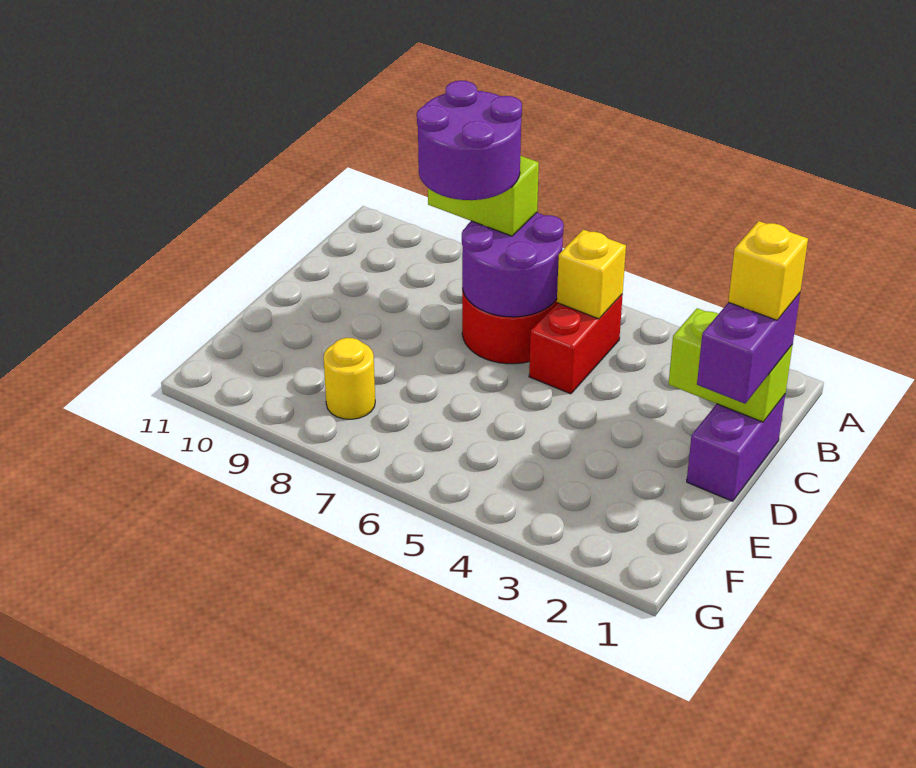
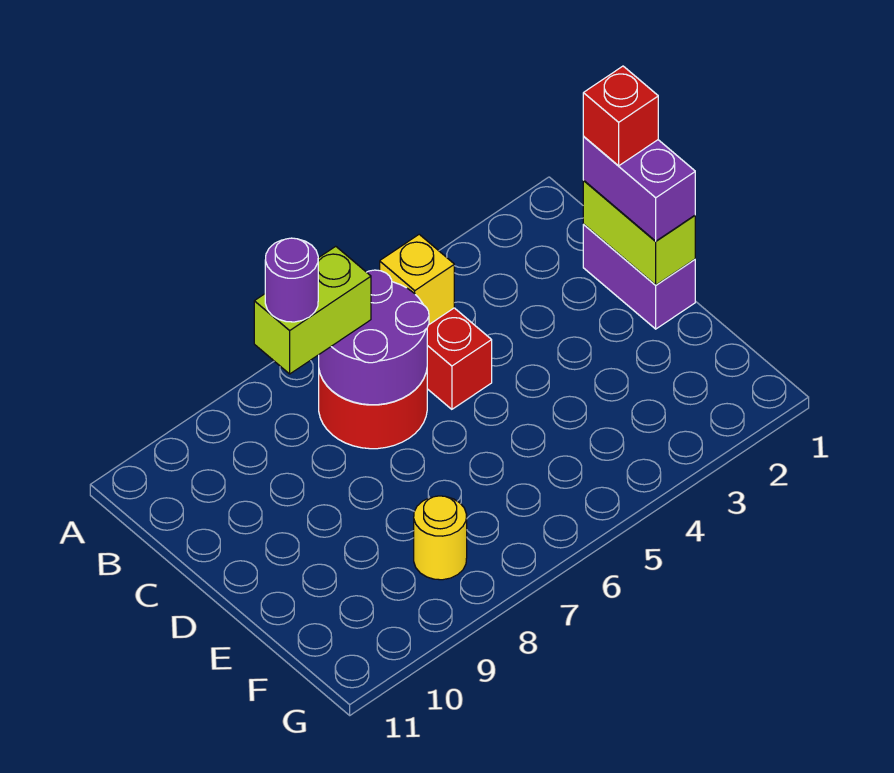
purple 2x2 round brick [417,81,522,200] -> purple 1x1 round brick [265,238,318,322]
lime 1x2 brick [669,308,793,422] -> lime 1x2 brick turned to [583,181,695,285]
yellow 1x1 brick [728,221,808,320] -> red 1x1 brick [583,66,658,166]

